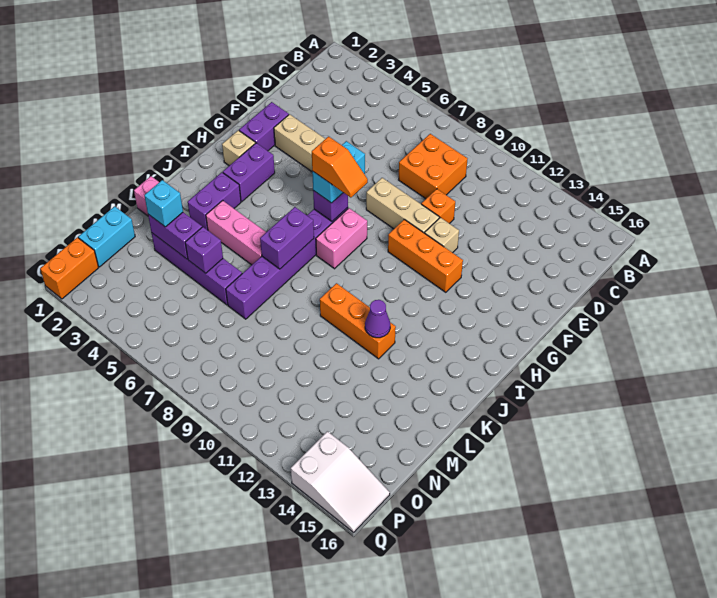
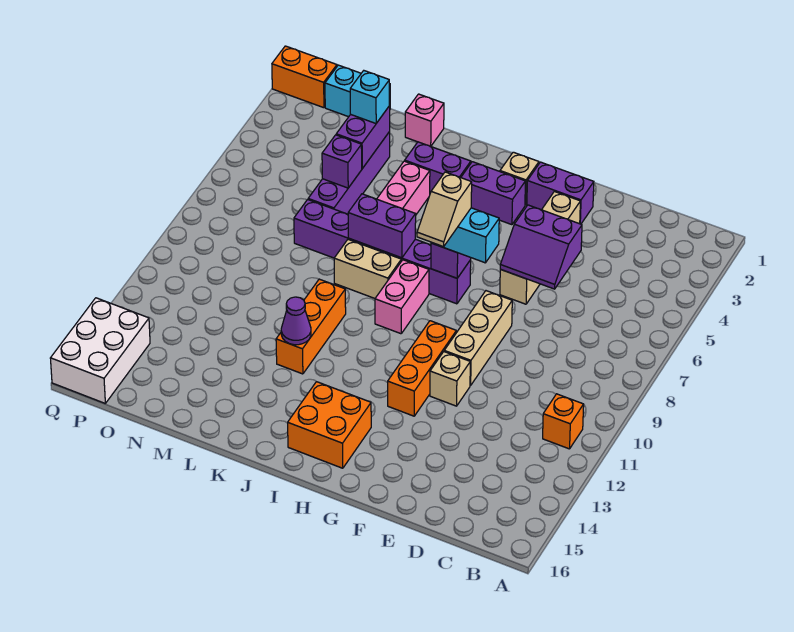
orange 2x2 brick [399,134,467,199] -> orange 2x2 brick moved to [288,382,371,468]
none -> purple 2x2 slope [500,205,582,289]
orange 1x1 brick [421,189,455,223] -> orange 1x1 brick moved to [543,394,584,449]
orange 1x2 slope [312,137,368,198] -> tan 1x2 slope [417,172,472,247]
pink 1x2 brick [316,208,367,269] -> pink 1x2 brick turned to [375,260,429,334]
none -> tan 1x2 brick [334,240,401,298]
white 2x3 slope [291,431,390,532] -> white 2x3 brick [50,298,150,403]

